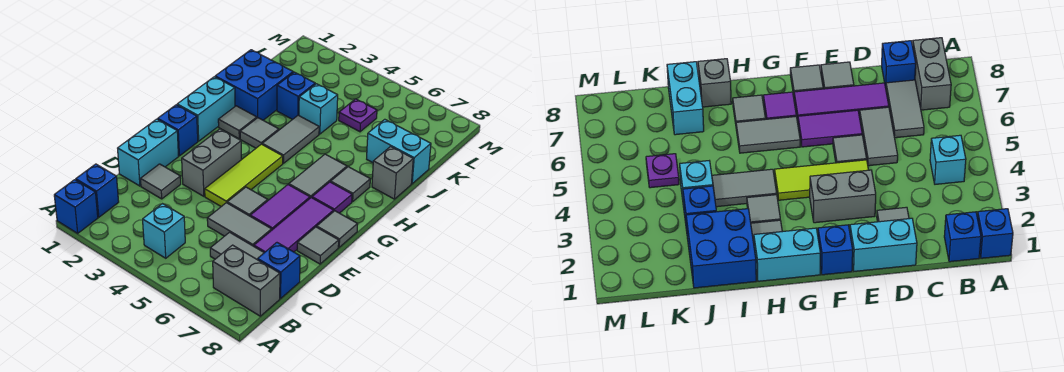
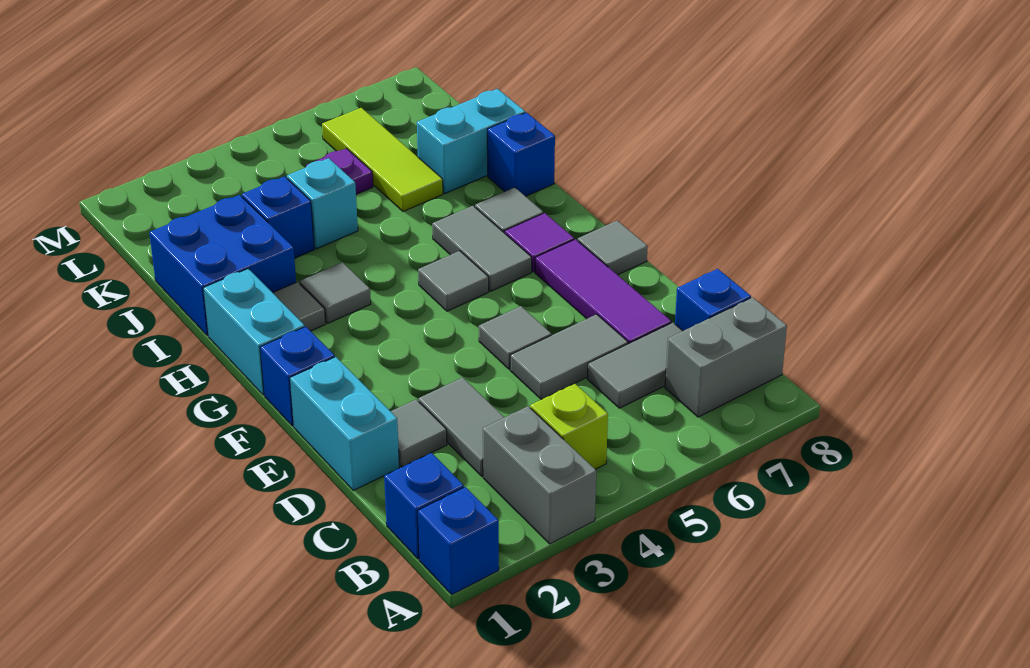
cyan 1x1 brick [143,204,185,258] -> lime 1x1 brick [530,384,608,469]
grey 1x2 brick [182,129,241,196] -> grey 1x2 brick moved to [483,406,596,544]
lime 1x3 tile [205,144,283,207] -> lime 1x3 tile moved to [322,108,443,211]
purple 1x2 tile [250,185,310,230] -> none
grey 1x1 tile [297,227,339,264] -> grey 1x1 tile moved to [418,251,489,311]
grey 1x2 tile [262,115,319,163] -> grey 1x2 tile moved to [418,377,504,476]
grey 1x1 brick [372,147,413,199] -> blue 1x1 brick [487,113,555,196]

